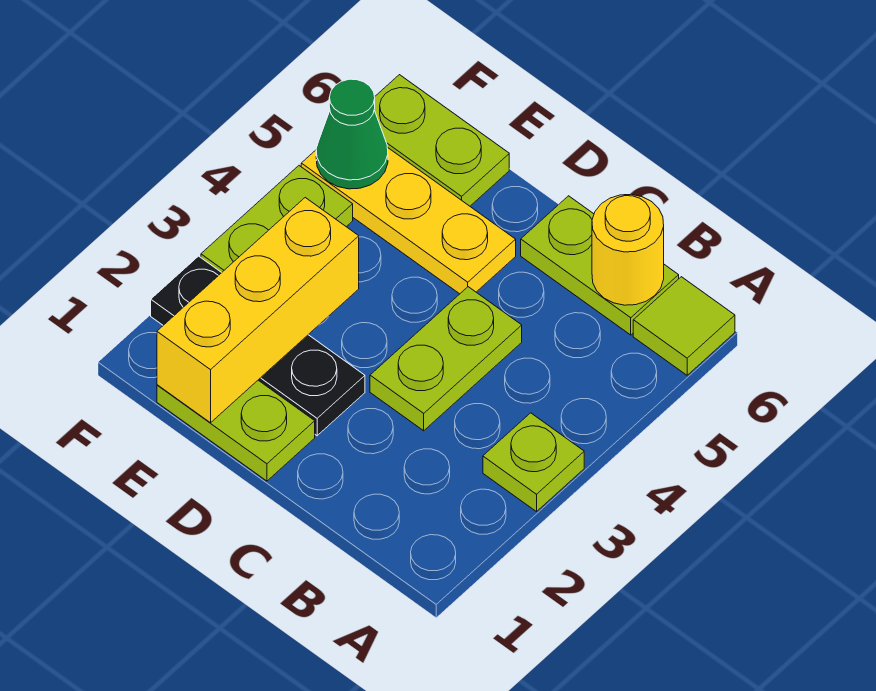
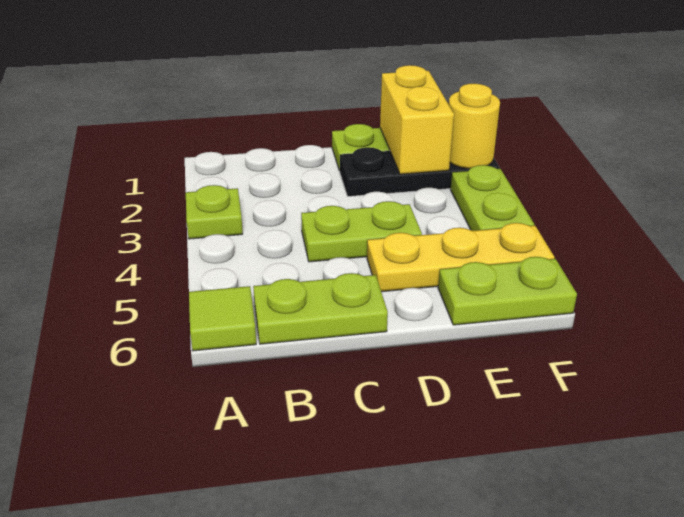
yellow 1x1 round brick [592,194,664,305] -> yellow 1x1 round brick moved to [449,84,500,169]
lime 1x2 plate [370,287,522,431] -> lime 1x2 plate turned to [301,201,422,262]
yellow 1x3 brick [157,198,359,423] -> yellow 1x2 brick [380,65,454,174]
green 1x1 cone [316,79,388,189] -> none

